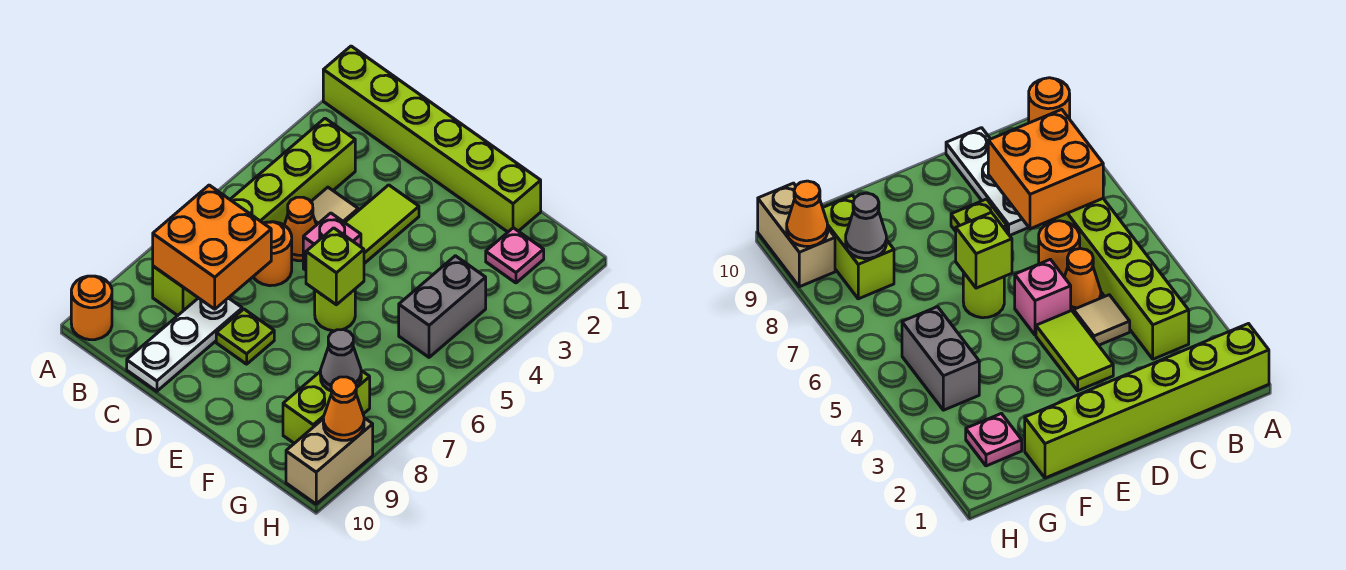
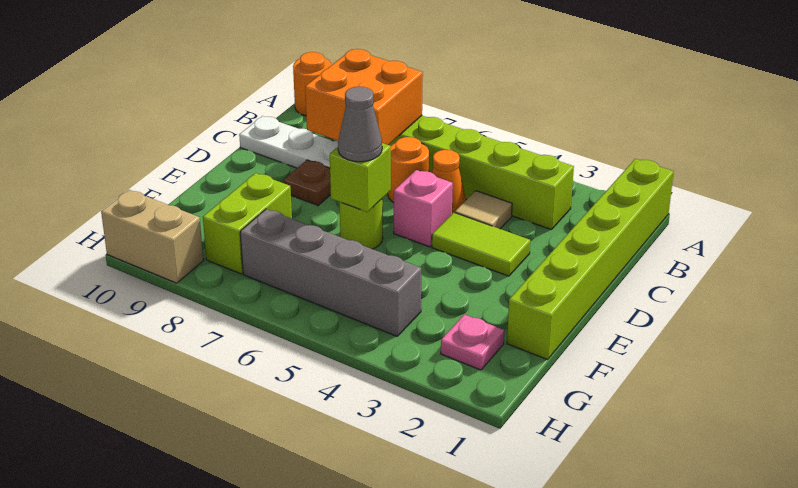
lime 1x1 plate [216,309,274,364] -> brown 1x1 plate [284,160,331,205]
grey 1x2 brick [399,256,486,357] -> grey 1x4 brick [240,209,421,336]
lime 1x2 brick [283,371,370,443] -> lime 1x2 brick turned to [203,173,292,274]
grey 1x1 cone [320,330,361,391] -> grey 1x1 cone moved to [338,87,382,162]
orange 1x1 cone [323,377,364,440] -> none

